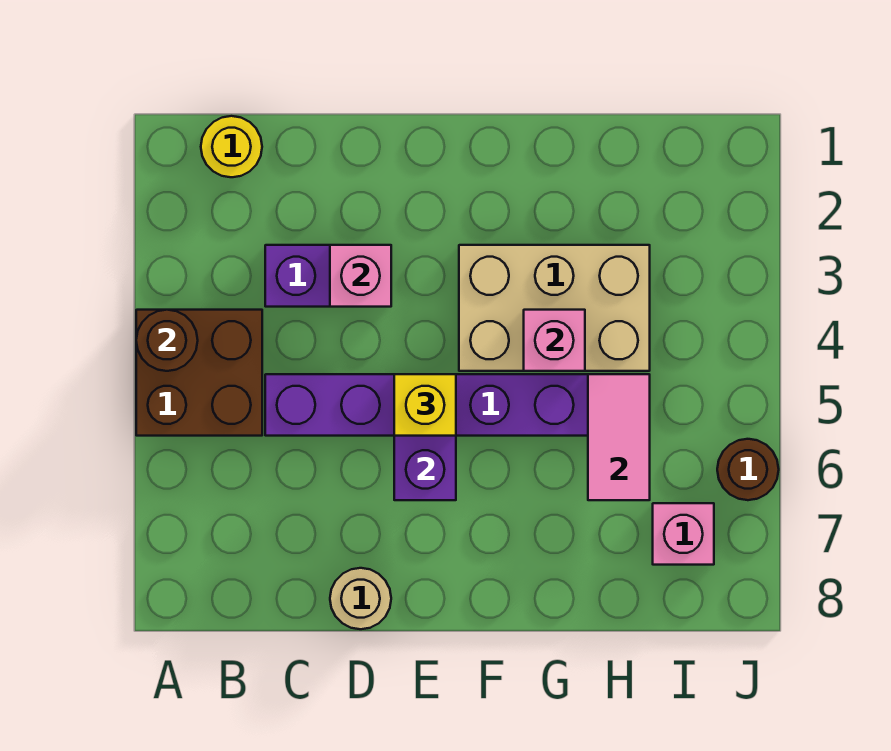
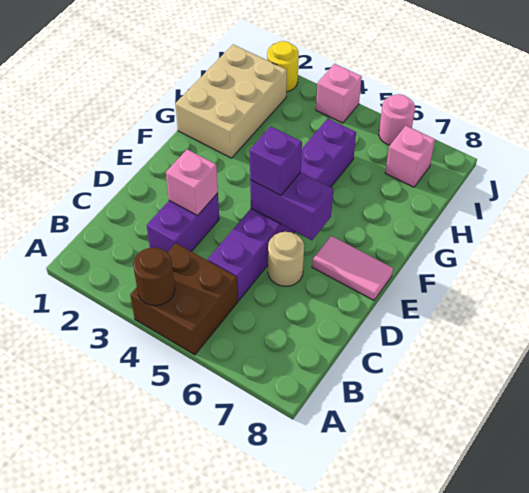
yellow 1x1 round brick [201,116,262,177] -> yellow 1x1 round brick moved to [267,41,299,92]
tan 1x1 round brick [330,568,391,629] -> tan 1x1 round brick moved to [268,232,304,286]
yellow 1x1 brick [394,374,456,436] -> purple 1x1 brick [250,126,302,196]
tan 2x3 brick [459,245,650,371] -> tan 2x3 brick moved to [175,45,287,158]
pink 1x1 brick [524,310,585,371] -> pink 1x1 brick moved to [316,64,362,123]
pink 1x2 tile [588,374,650,500] -> pink 1x2 tile moved to [312,236,393,300]
brown 1x1 round brick [717,439,779,500] -> pink 1x1 round brick [379,94,415,145]

